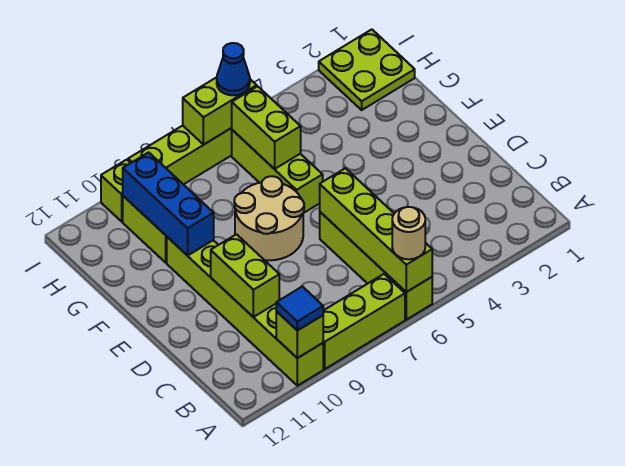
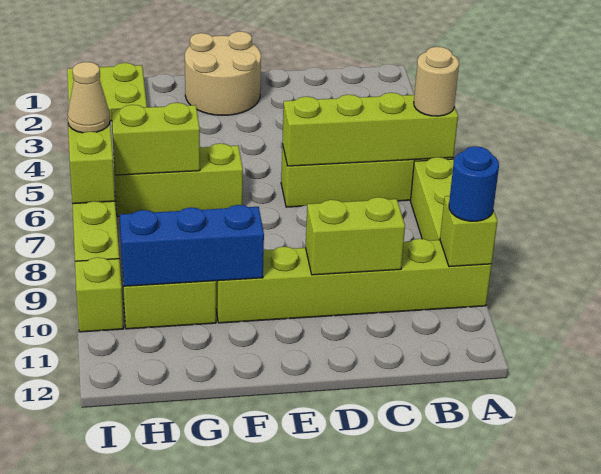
blue 1x1 tile [276,287,323,330] -> blue 1x1 round brick [449,146,499,221]
tan 2x2 round brick [234,176,304,260] -> tan 2x2 round brick moved to [185,31,261,115]
blue 1x1 cone [217,43,250,95] -> tan 1x1 cone [68,62,110,133]

